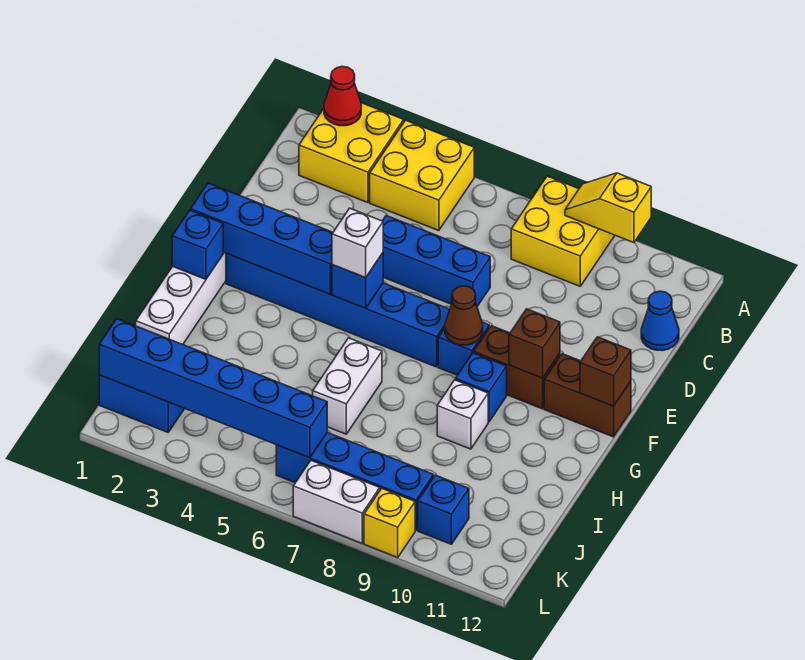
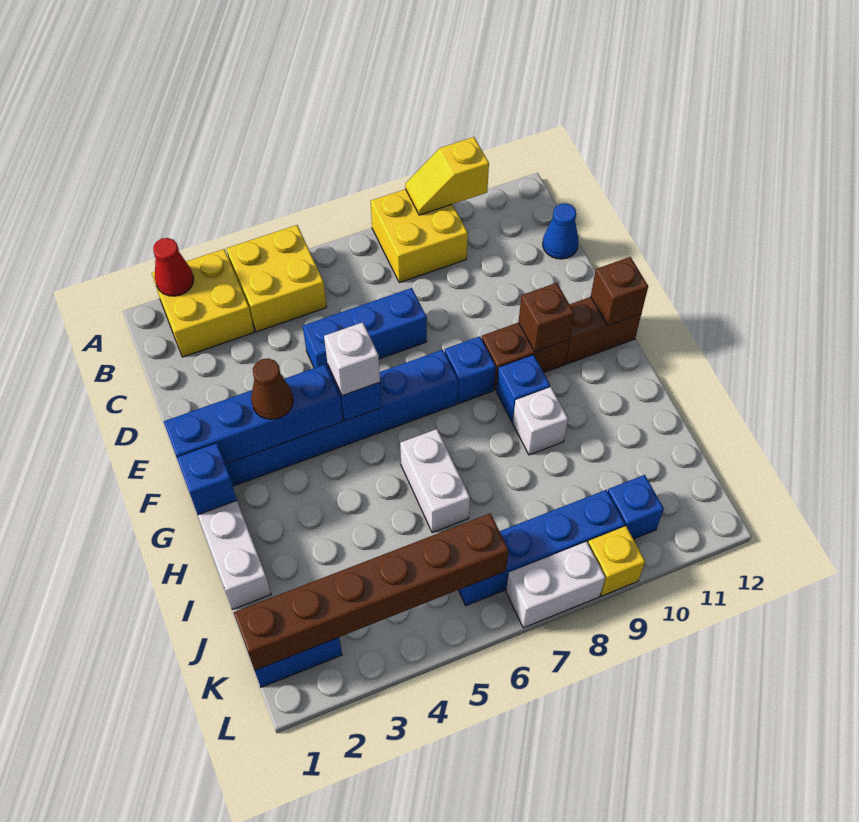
brown 1x1 cone [445,286,483,345] -> brown 1x1 cone moved to [251,358,293,419]
blue 1x6 brick [99,319,327,458] -> brown 1x6 brick [233,513,509,670]

